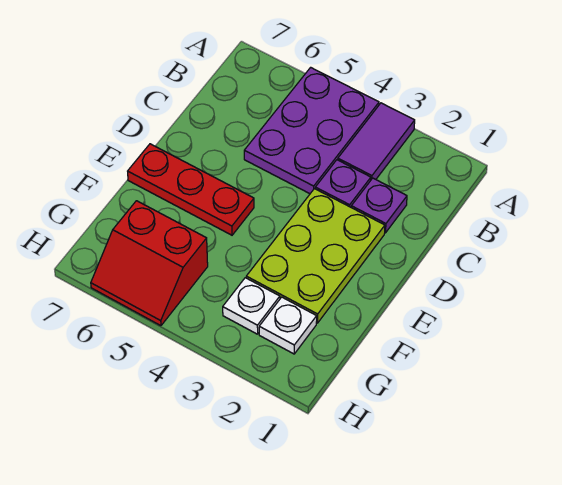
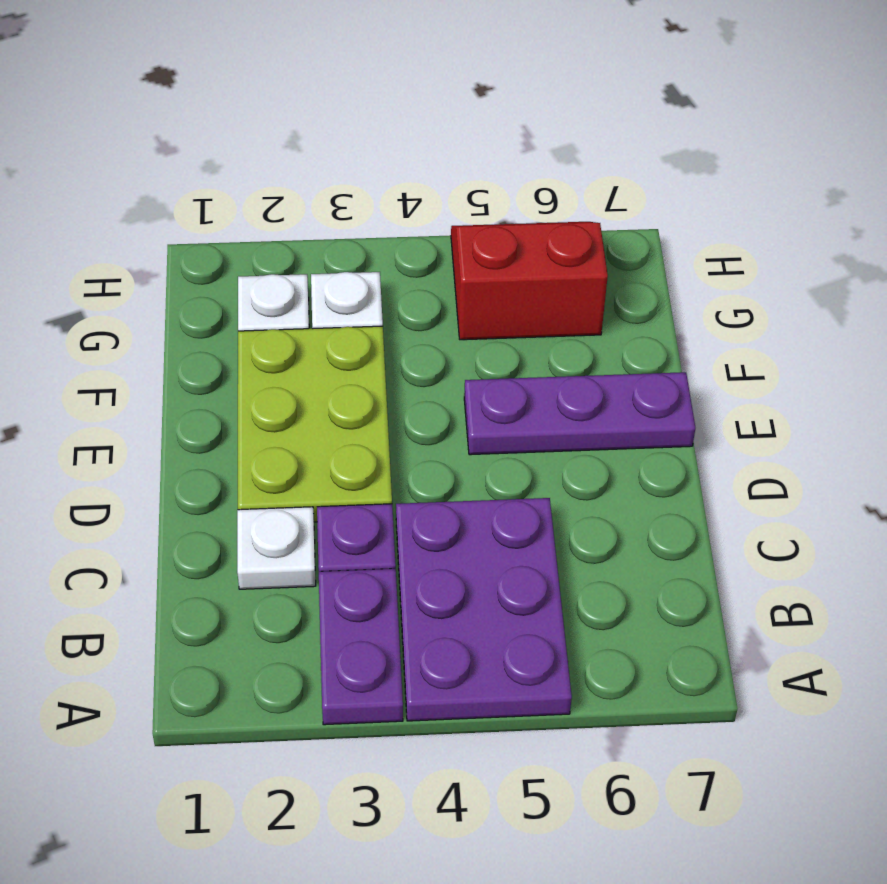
purple 1x2 tile [338,103,415,179] -> purple 1x2 plate [319,569,403,725]
purple 1x1 plate [351,178,407,233] -> white 1x1 plate [237,507,316,589]
red 1x3 plate [128,144,254,235] -> purple 1x3 plate [464,372,695,455]

